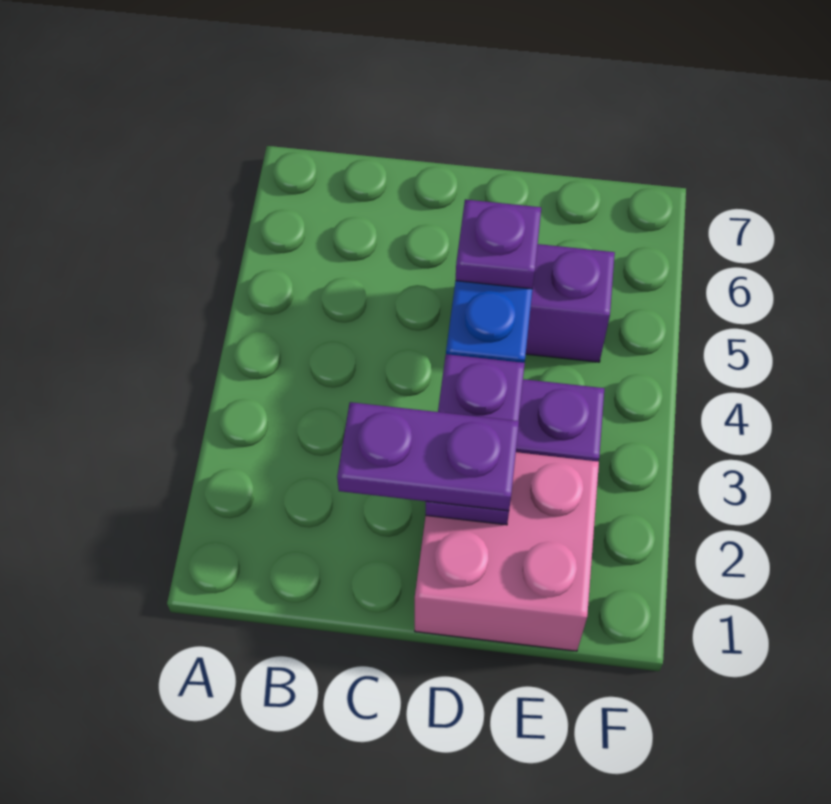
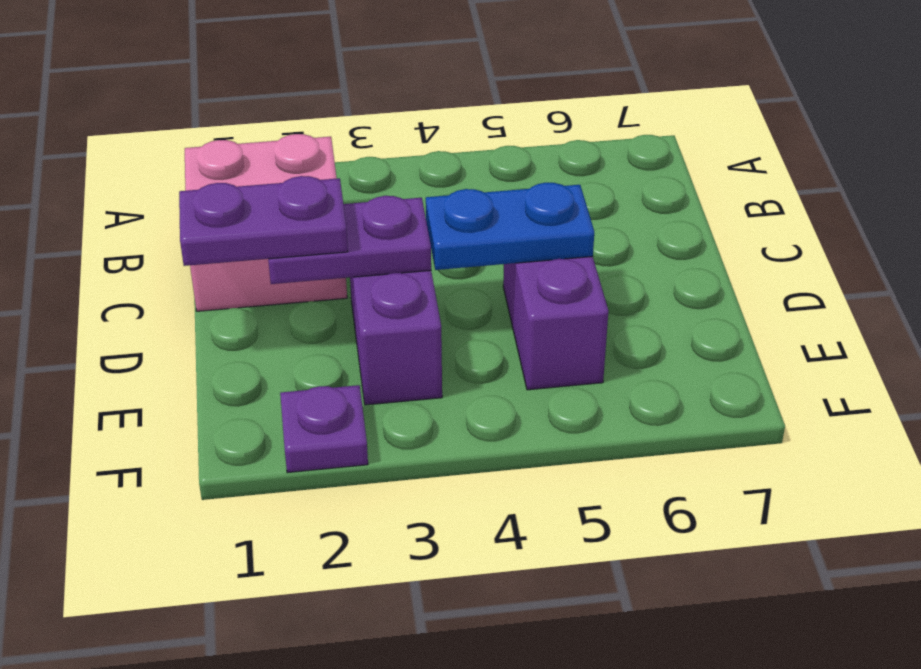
purple 1x2 plate [337,402,519,511] -> purple 1x2 plate turned to [179,176,348,266]
pink 2x2 brick [415,452,599,651] -> pink 2x2 brick moved to [185,134,347,311]
purple 1x1 plate [456,199,541,289] -> purple 1x1 plate moved to [280,385,368,473]

